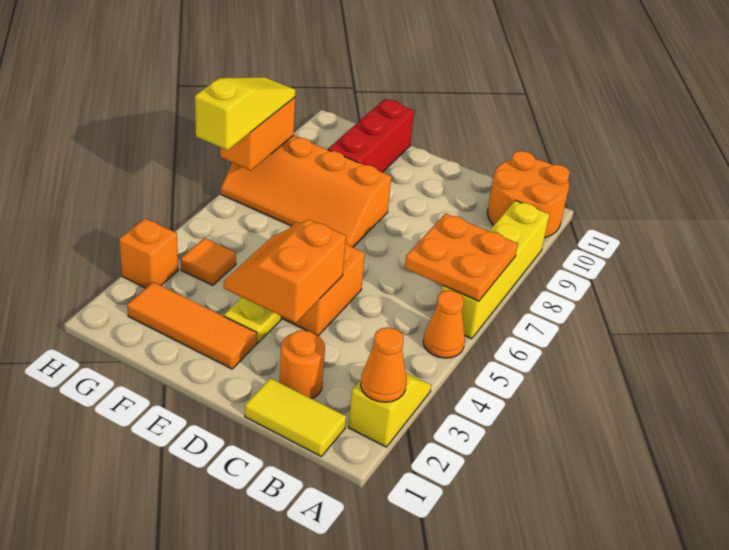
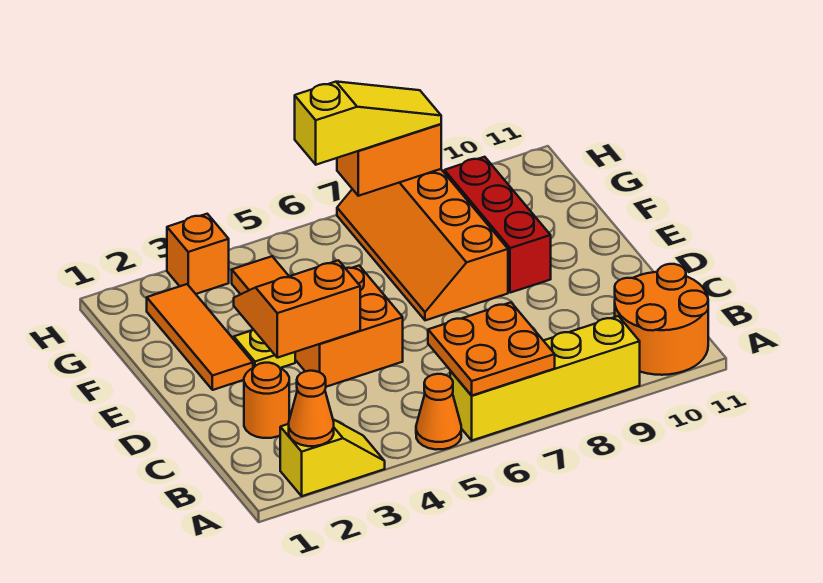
yellow 1x2 tile [245,378,346,456] -> none
red 1x3 brick [328,99,414,172] -> red 1x3 brick turned to [444,157,551,293]

